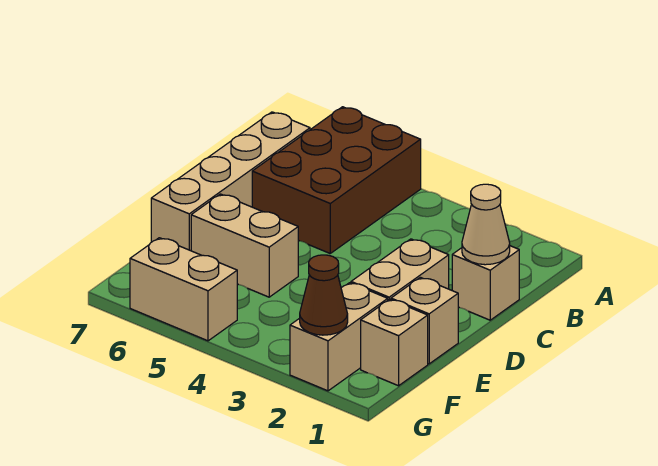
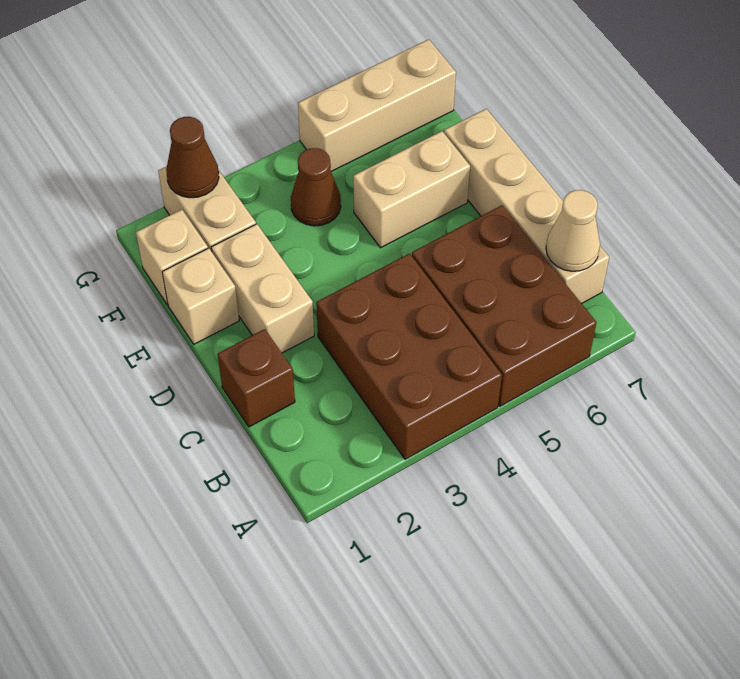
none -> brown 2x3 brick [316,254,502,459]
tan 1x1 brick [452,246,519,320] -> brown 1x1 brick [218,329,295,427]
tan 1x1 cone [462,184,510,265] -> tan 1x1 cone moved to [546,190,600,271]
none -> brown 1x1 cone [291,148,341,226]
tan 1x2 brick [130,238,237,341] -> tan 1x3 brick [298,39,456,171]

